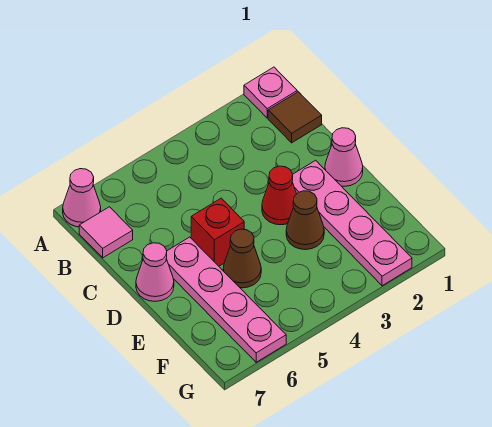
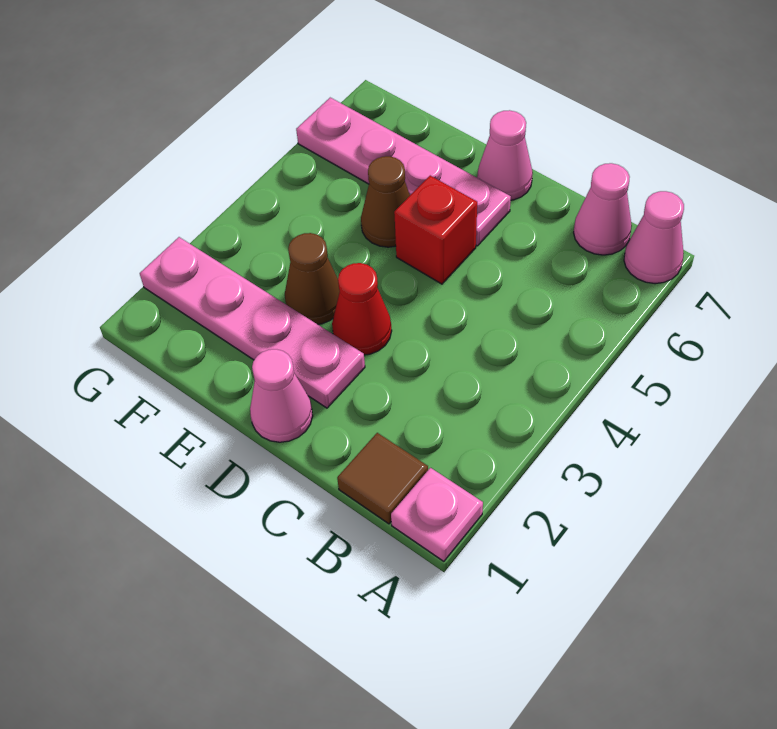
pink 1x1 tile [79,207,133,258] -> pink 1x1 cone [574,163,632,255]

